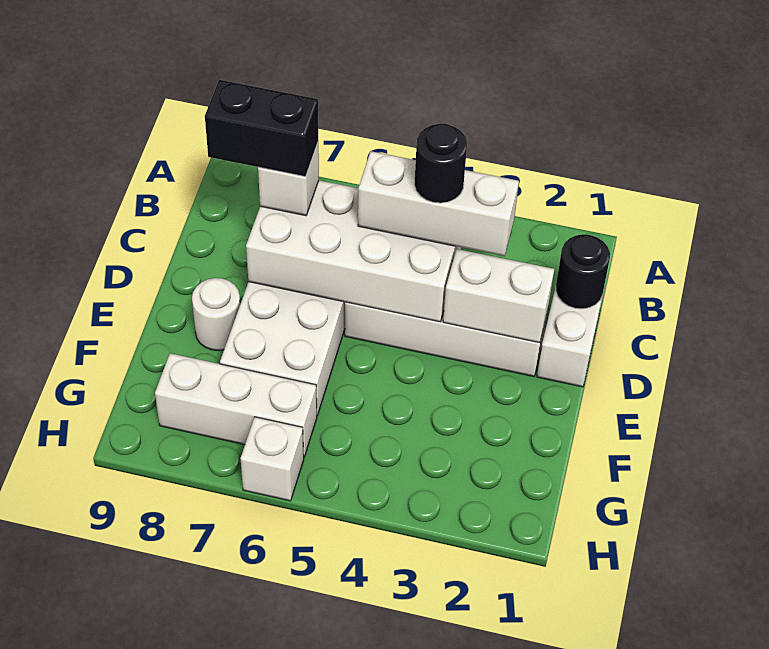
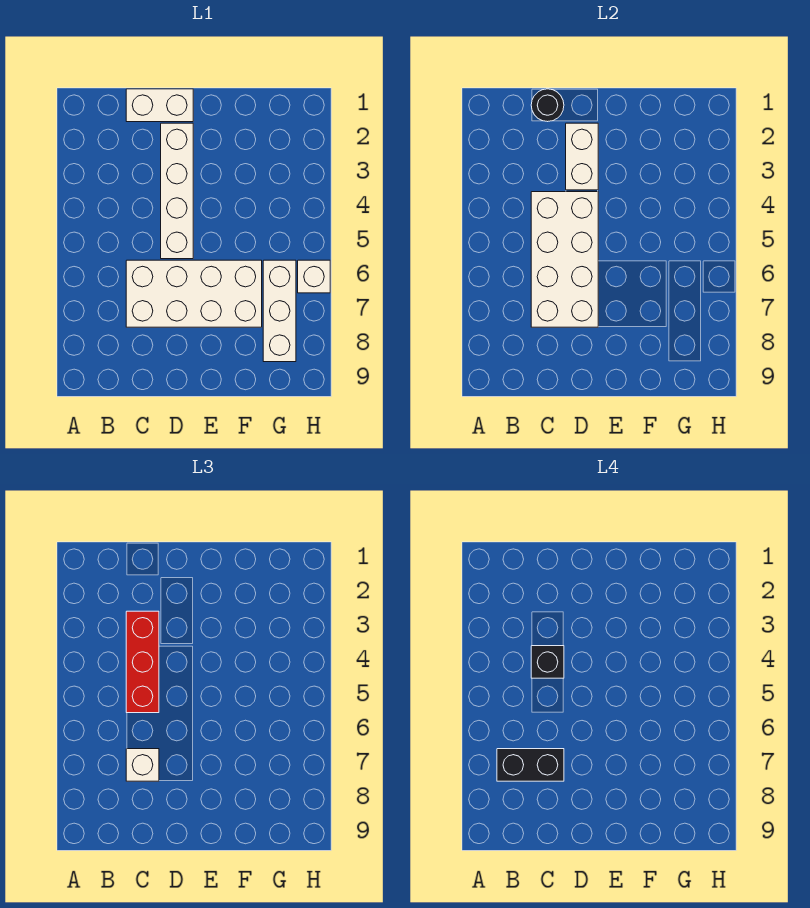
white 1x3 brick [358,151,519,256] -> red 1x3 brick [126,611,159,713]
black 1x1 round brick [414,123,467,203] -> black 1x1 brick [531,646,564,678]
black 1x2 brick [205,80,318,177] -> black 1x2 brick turned to [497,749,564,781]
white 1x1 round brick [192,278,240,351] -> none

